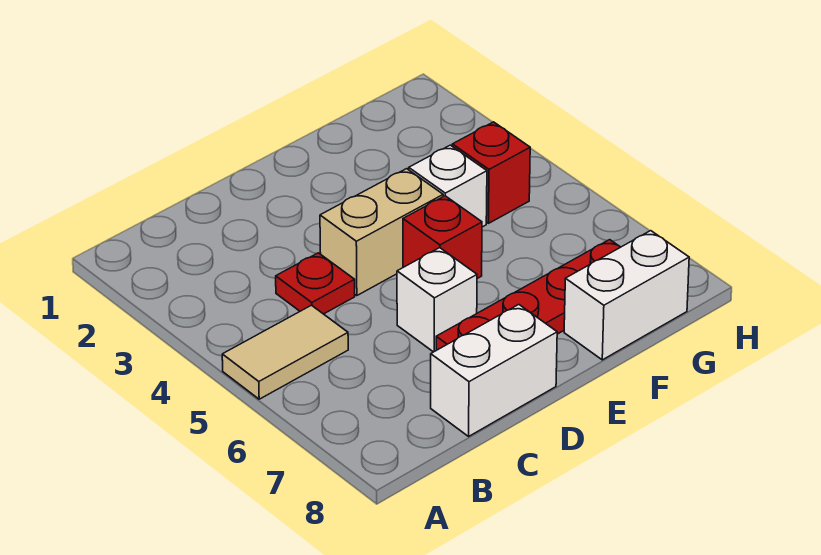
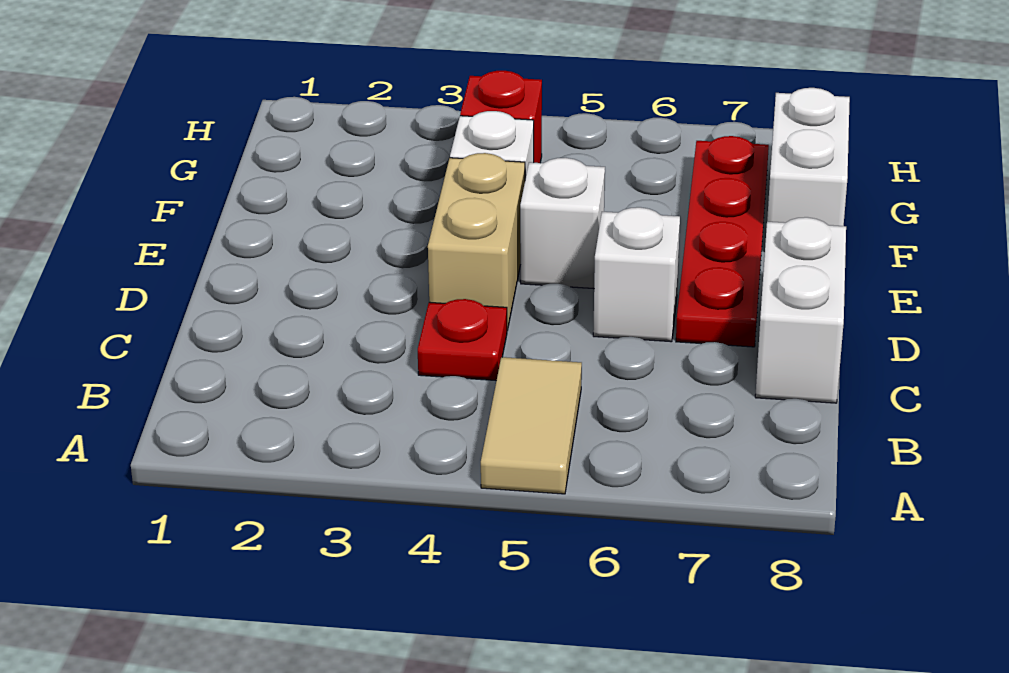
red 1x1 brick [403,196,482,279] -> white 1x1 brick [520,158,605,289]

